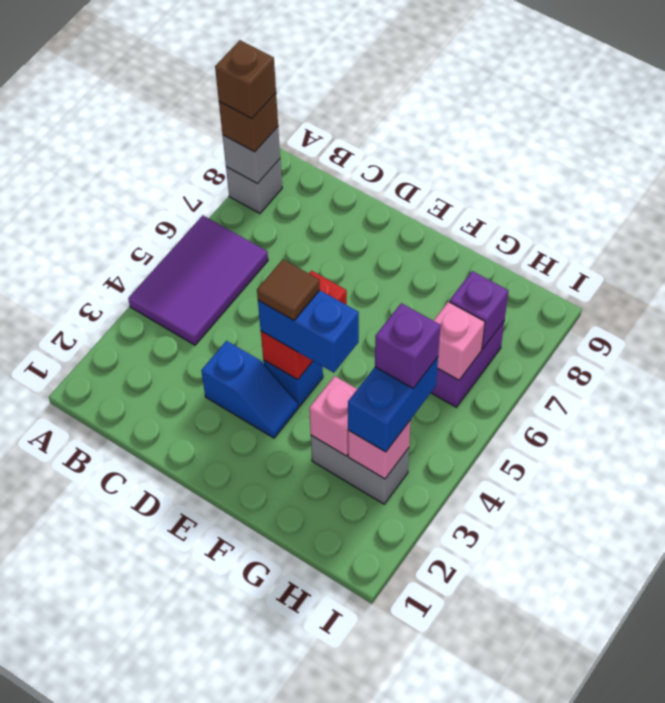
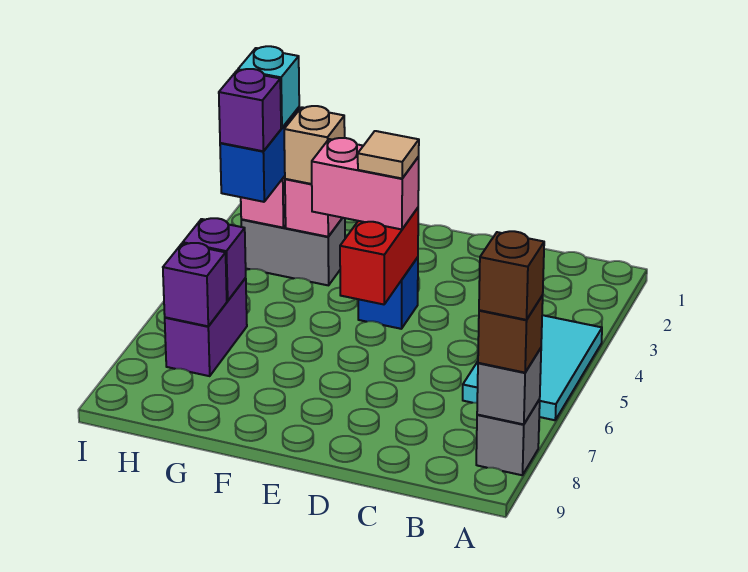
purple 2x3 tile [128,216,268,345] -> cyan 2x3 tile [463,315,602,420]
blue 1x2 slope [201,341,298,438] -> none
blue 1x2 brick [258,290,359,373] -> pink 1x2 brick [312,138,419,229]
brown 1x1 tile [257,259,320,320] -> tan 1x1 tile [358,131,419,178]
none -> tan 1x1 brick [284,106,345,184]
none -> cyan 1x1 brick [238,46,299,128]
pink 1x1 brick [434,302,485,380] -> purple 1x1 brick [183,218,246,301]

